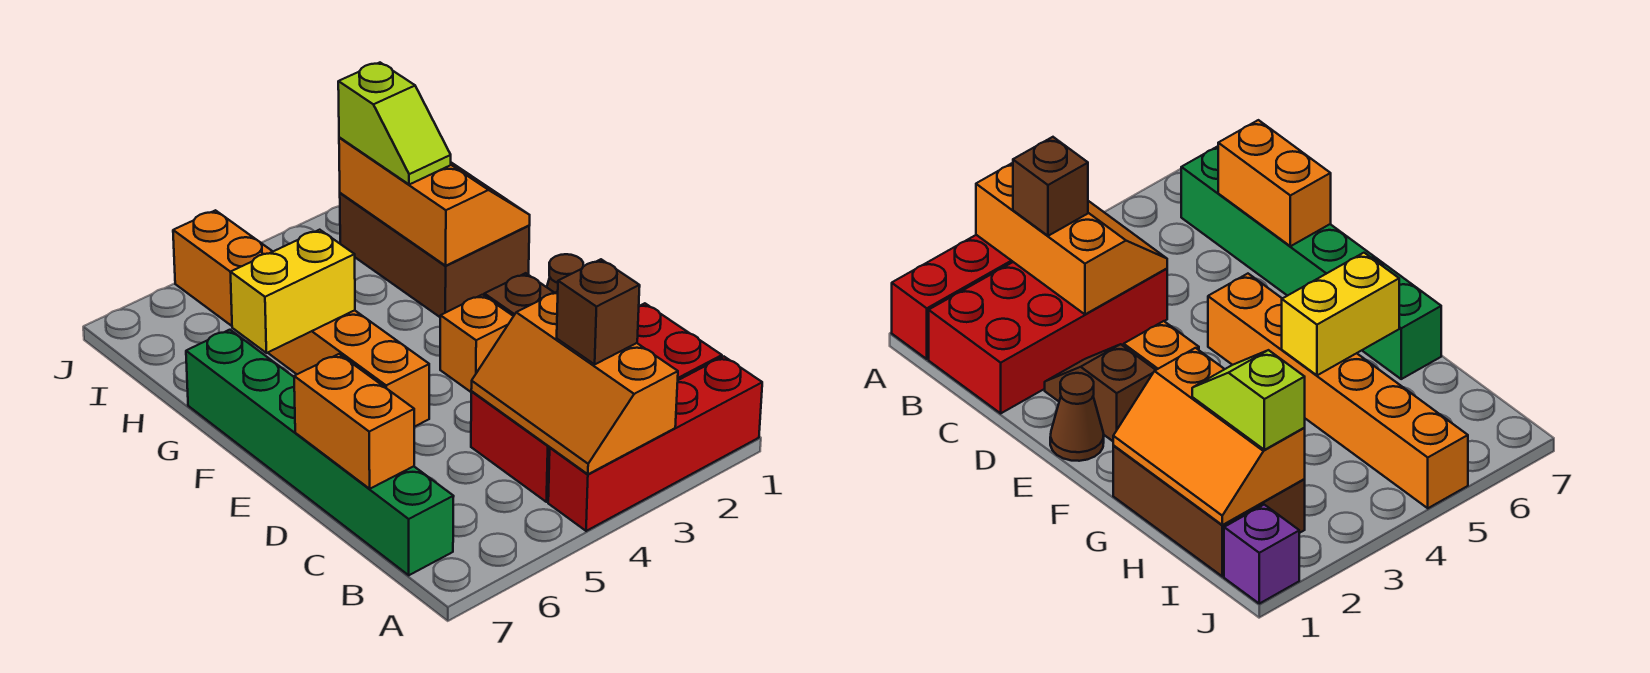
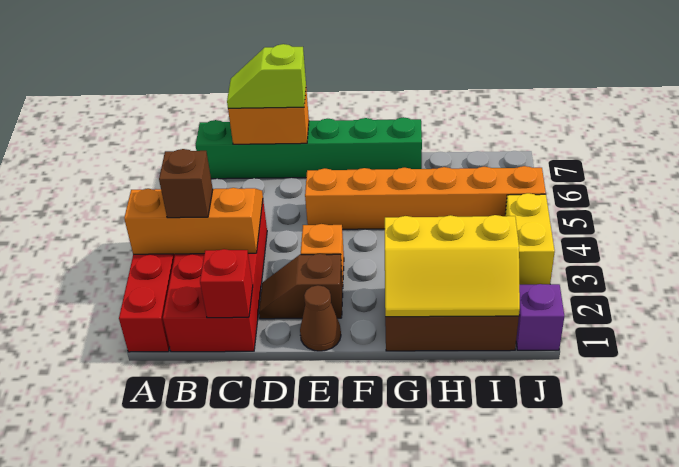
none -> red 1x1 brick [200,249,253,318]
orange 2x3 slope [339,137,530,266] -> yellow 2x3 slope [385,215,520,317]
yellow 1x2 brick [230,230,355,353] -> yellow 1x2 brick moved to [505,193,555,285]
lime 1x2 slope [338,63,451,185] -> lime 1x2 slope moved to [227,44,306,108]

